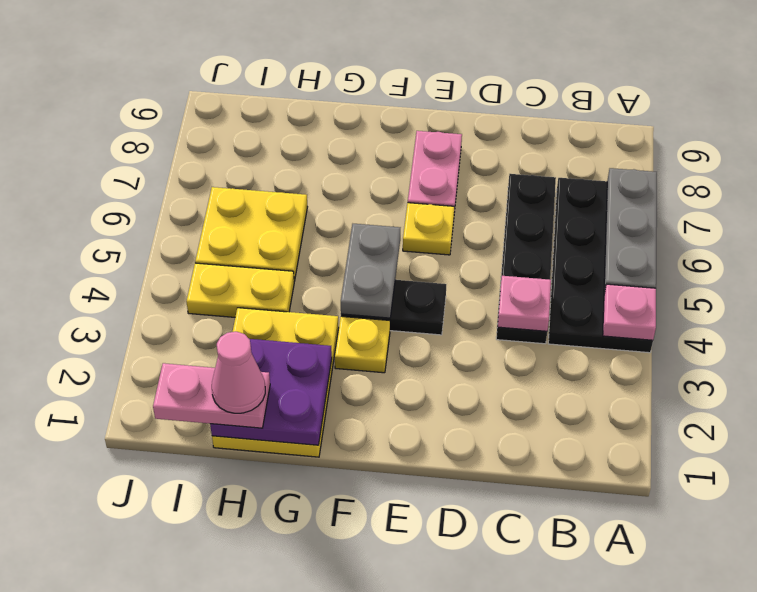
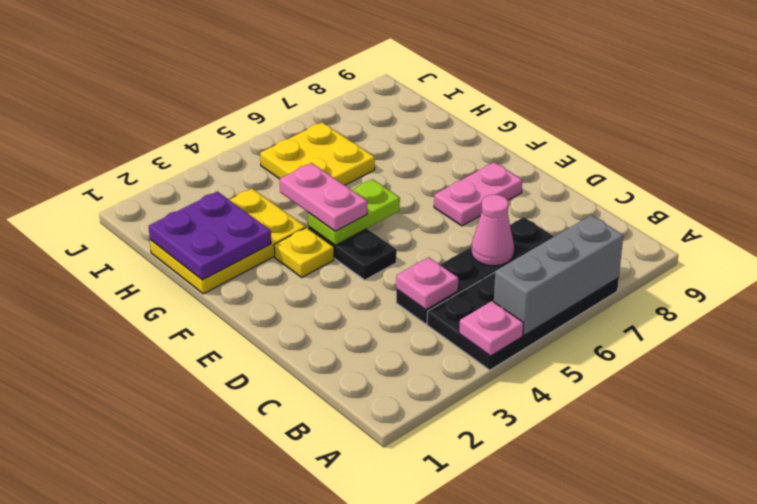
grey 1x3 plate [604,168,657,293] -> grey 1x3 brick [494,215,623,335]
yellow 1x1 plate [403,203,455,255] -> none
grey 1x2 plate [341,224,400,318] -> lime 1x2 plate [308,179,400,245]
pink 1x2 plate [153,363,270,428] -> pink 1x2 plate moved to [280,163,367,231]
pink 1x1 cone [212,332,265,413] -> pink 1x1 cone moved to [471,195,514,266]
yellow 1x2 plate [186,263,294,317] -> none

